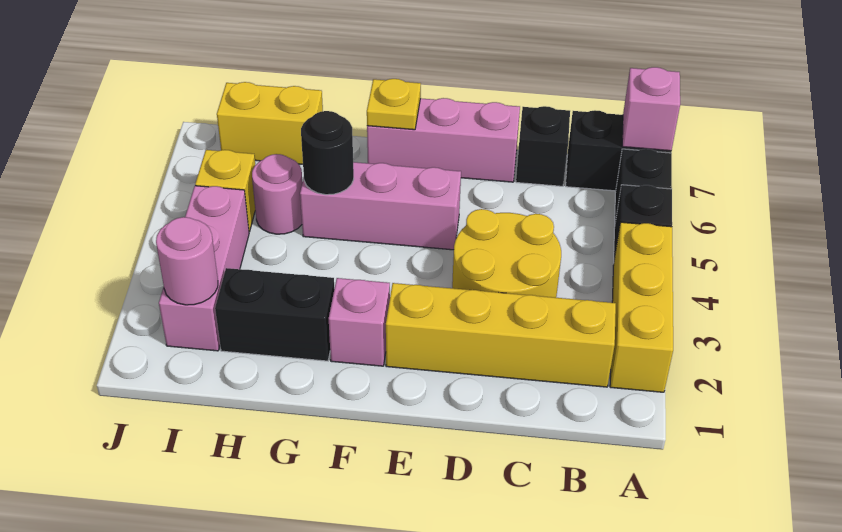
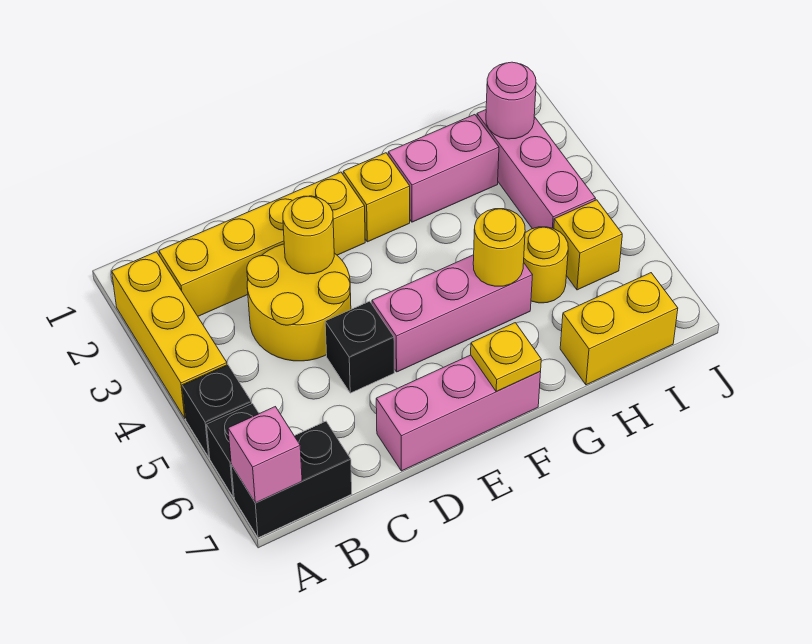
black 1x1 brick [516,106,570,186] -> black 1x1 brick moved to [325,301,394,393]
none -> yellow 1x1 round brick [283,196,334,274]
pink 1x1 brick [329,278,390,366] -> yellow 1x1 brick [343,153,410,242]
black 1x2 brick [215,268,334,361] -> pink 1x2 brick [388,115,499,222]
black 1x1 round brick [301,111,354,195] -> yellow 1x1 round brick [473,209,525,286]
pink 1x1 round brick [252,154,302,234] -> yellow 1x1 round brick [524,227,568,303]

